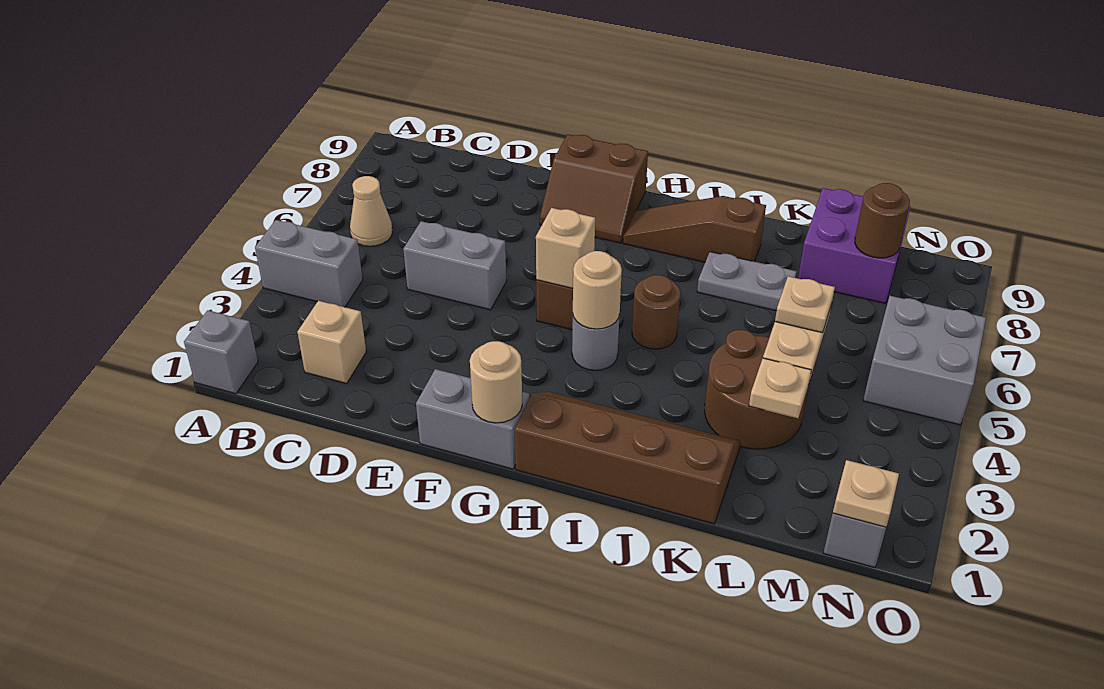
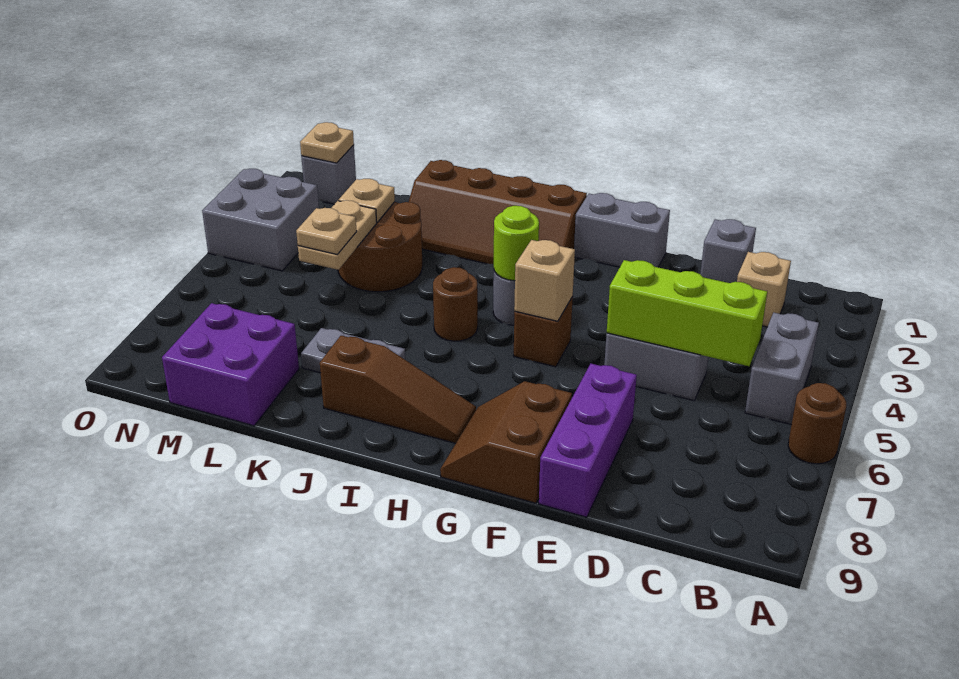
grey 1x1 brick [184,310,258,394] -> grey 1x1 brick moved to [700,219,756,283]
grey 1x2 brick [255,220,363,307] -> grey 1x2 brick turned to [745,313,819,424]
tan 1x1 cone [350,176,393,246] -> none
none -> lime 1x3 brick [607,260,767,366]
none -> purple 1x3 brick [539,364,637,517]
brown 2x2 slope [540,134,648,243] -> brown 2x2 slope turned to [440,381,572,503]
tan 1x1 round brick [470,341,522,423] -> none
tan 1x1 round brick [573,251,622,329] -> lime 1x1 round brick [494,206,539,281]
brown 1x1 round brick [855,183,910,258] -> brown 1x1 round brick moved to [788,383,846,464]
grey 2x2 brick [863,296,986,425] -> grey 2x2 brick moved to [202,169,319,271]

